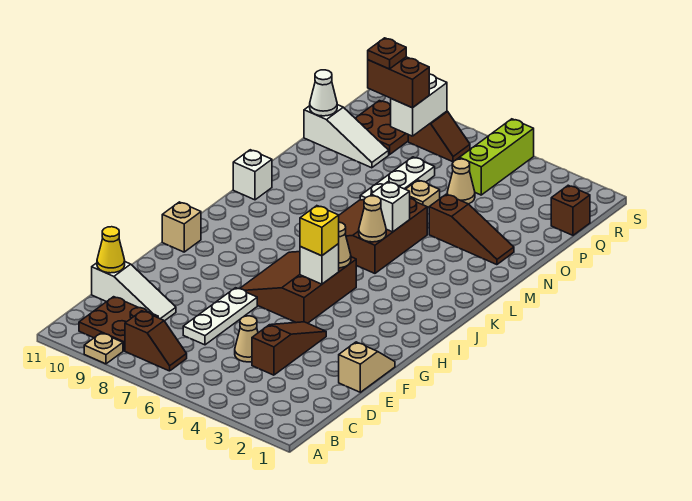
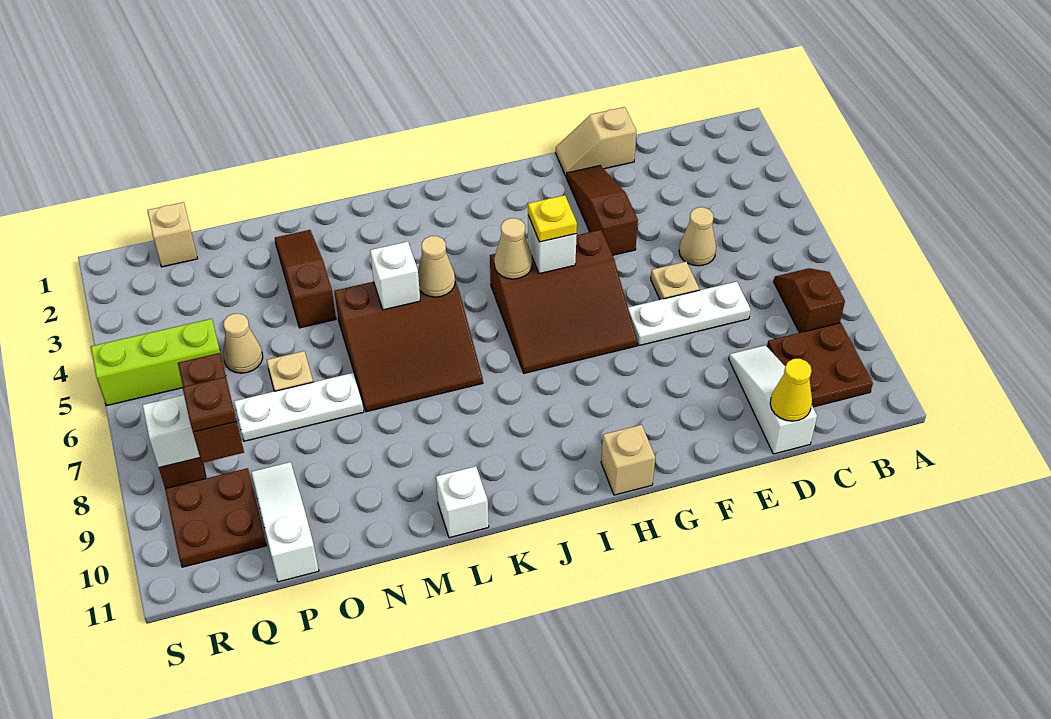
tan 1x1 plate [84,333,123,364] -> tan 1x1 plate moved to [651,262,699,300]
brown 1x3 slope [252,322,326,375] -> brown 1x3 slope turned to [567,166,638,255]
yellow 1x1 brick [300,206,339,256] -> yellow 1x1 plate [528,195,577,242]
white 1x1 cone [310,70,337,116] -> none
brown 1x1 brick [551,185,590,235] -> tan 1x1 brick [147,202,198,267]

